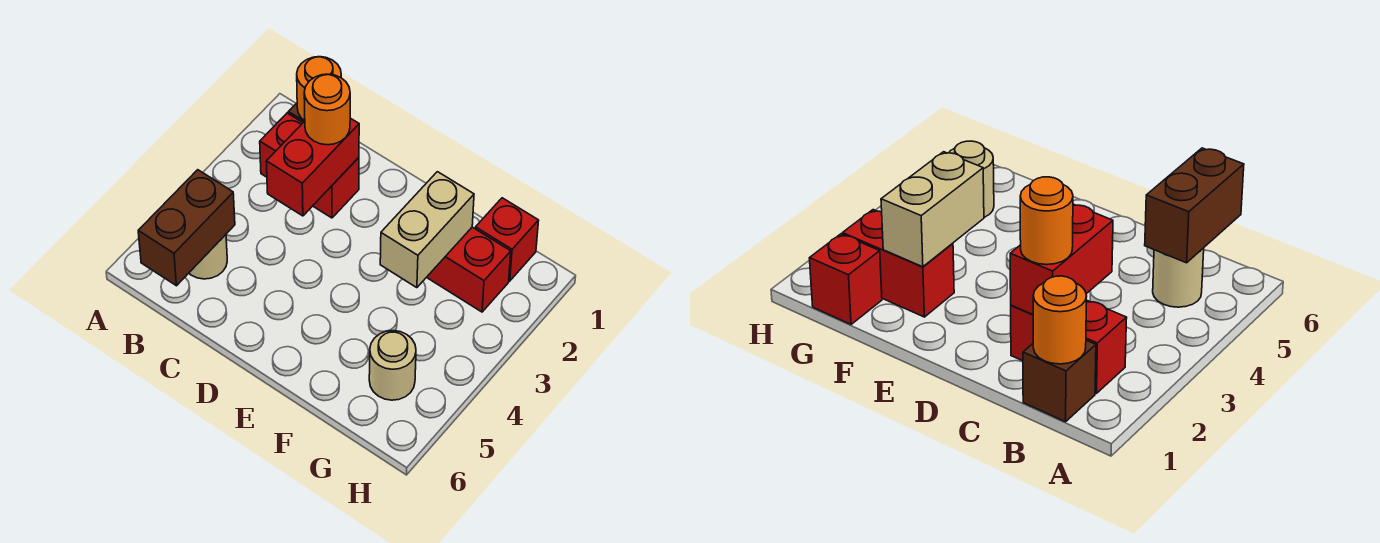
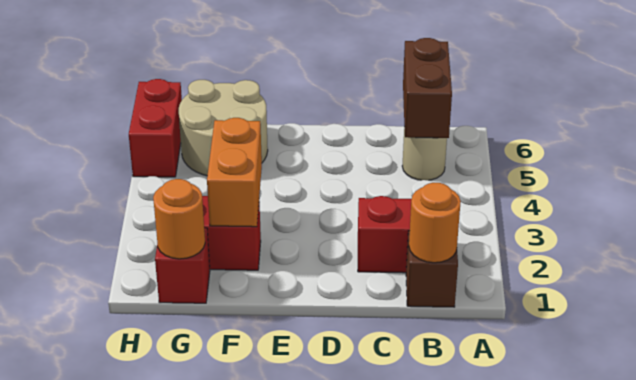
red 1x2 brick [266,118,359,216] -> red 1x2 brick moved to [129,79,182,177]
orange 1x1 round brick [304,74,350,145] -> orange 1x1 round brick moved to [153,179,205,259]
tan 1x2 brick [380,172,474,288] -> orange 1x2 brick [207,118,262,227]
tan 1x1 round brick [369,331,416,400] -> tan 2x2 round brick [179,80,268,176]

